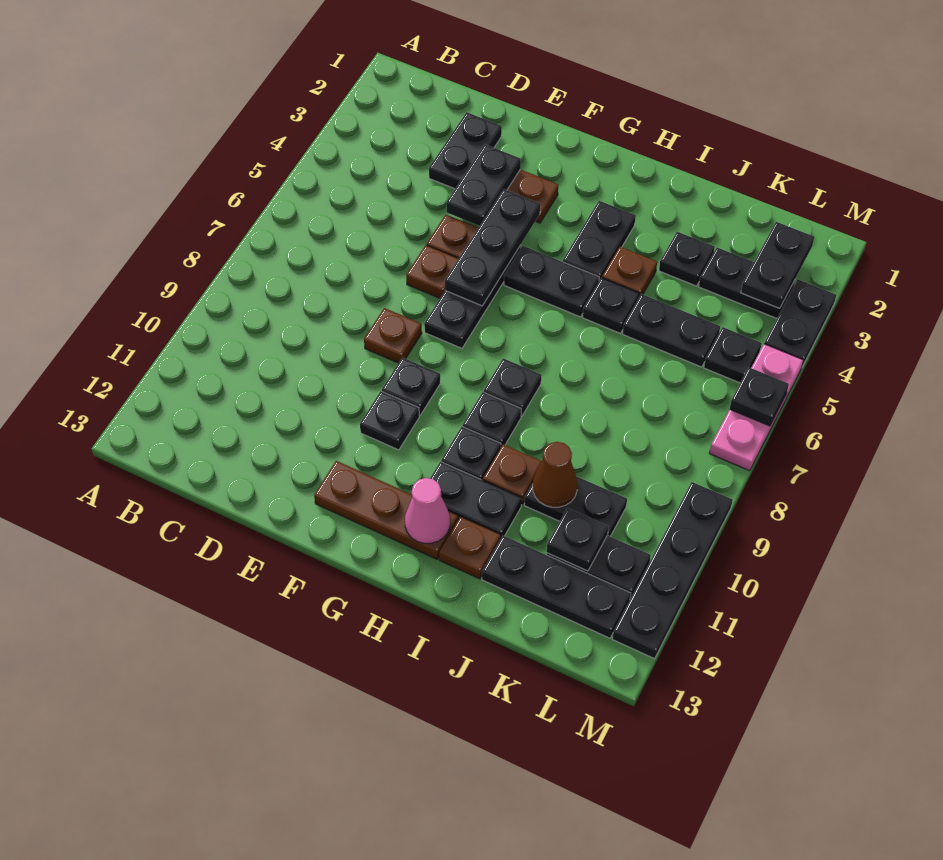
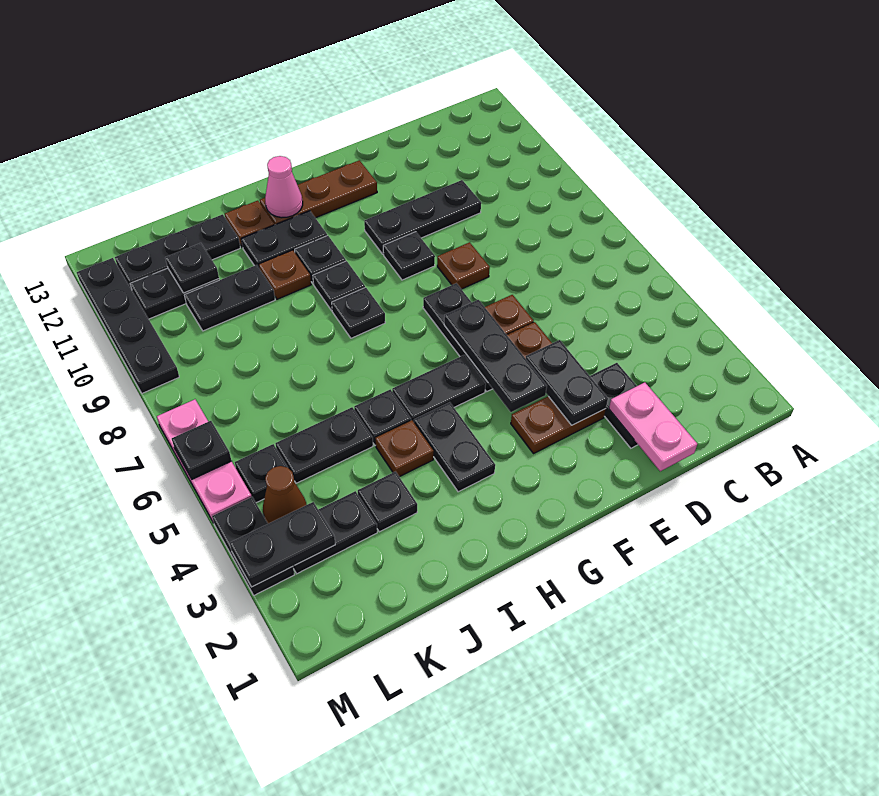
none -> pink 1x2 plate [609,382,697,471]
black 1x1 plate [360,391,419,450] -> black 1x3 plate [364,180,481,254]
brown 1x1 cone [533,442,577,507] -> brown 1x1 cone moved to [263,466,307,524]
black 1x2 plate [741,222,814,308] -> black 1x2 plate turned to [230,502,335,587]

